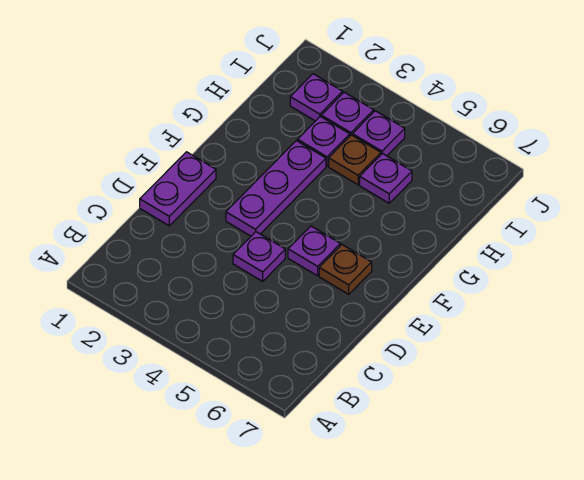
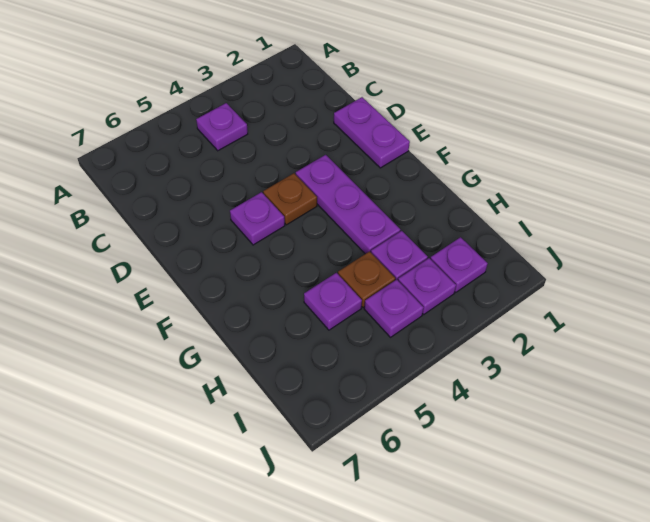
purple 1x1 plate [233,232,285,281] -> purple 1x1 plate moved to [196,103,248,151]
brown 1x1 plate [319,245,372,294] -> brown 1x1 plate moved to [263,173,317,225]

